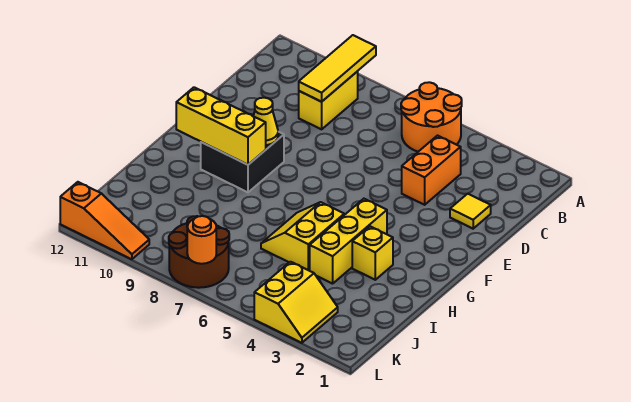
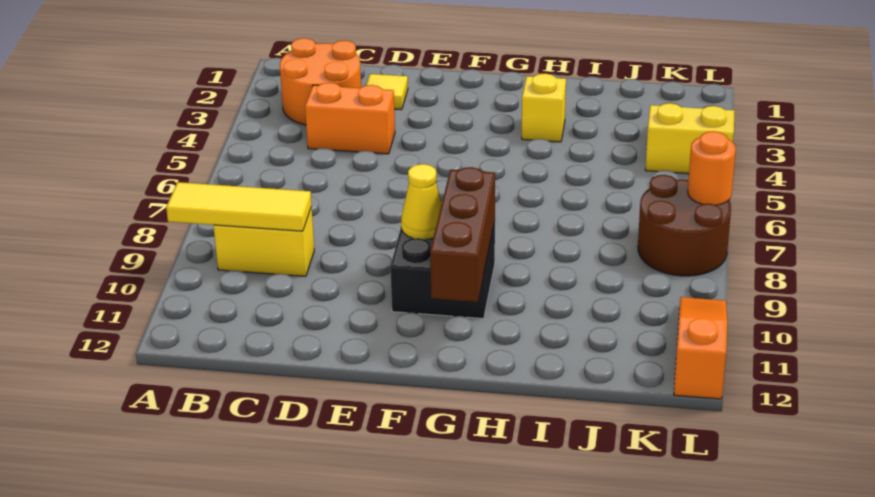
orange 2x2 round brick [401,82,462,152] -> orange 2x2 round brick moved to [280,38,361,125]
yellow 1x3 brick [310,199,387,284] -> none
yellow 1x3 brick [176,87,266,165] -> brown 1x3 brick [430,167,495,302]
yellow 2x2 slope [261,202,344,271] -> none

